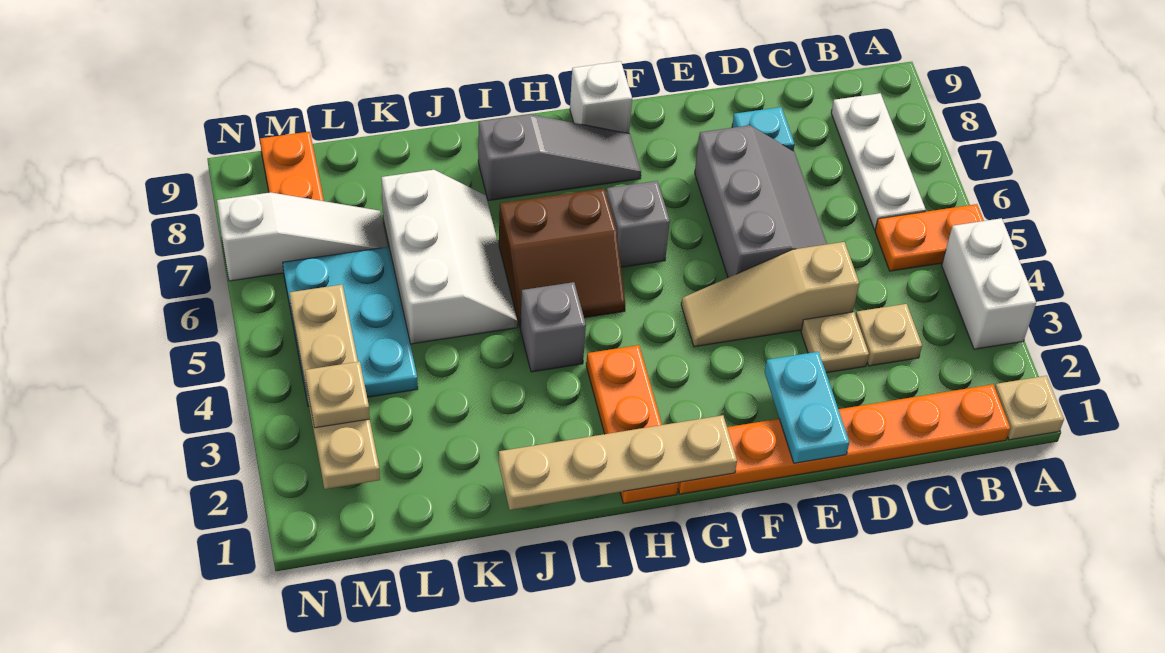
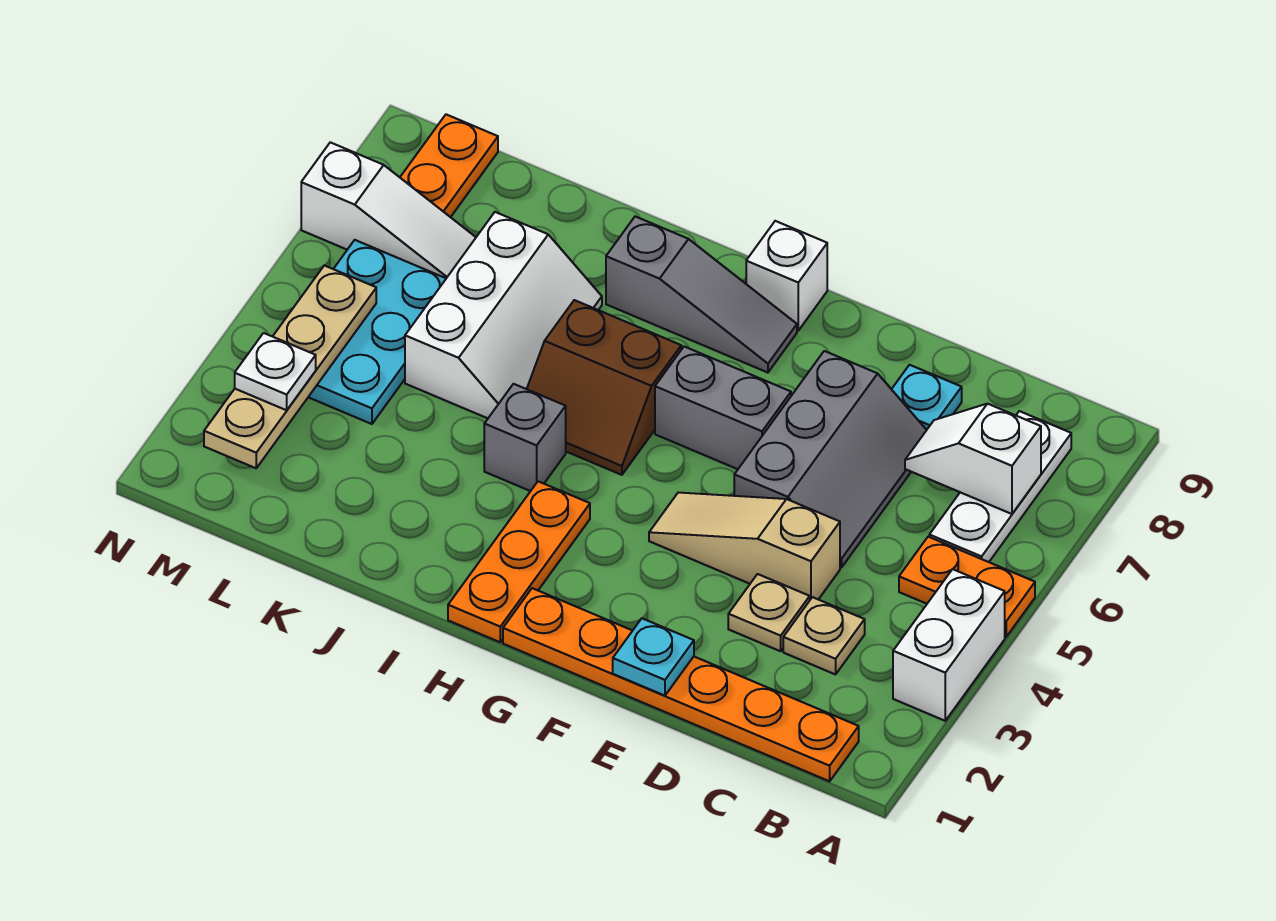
tan 1x1 plate [995,376,1064,440] -> none
none -> white 1x2 slope [905,404,1041,514]
cyan 1x2 plate [765,352,849,463] -> cyan 1x1 plate [613,618,694,696]
tan 1x4 plate [499,415,737,510] -> none
grey 1x1 brick [607,181,670,267] -> grey 1x2 brick [655,347,791,469]
tan 1x1 plate [305,362,370,428] -> white 1x1 plate [235,333,316,410]

